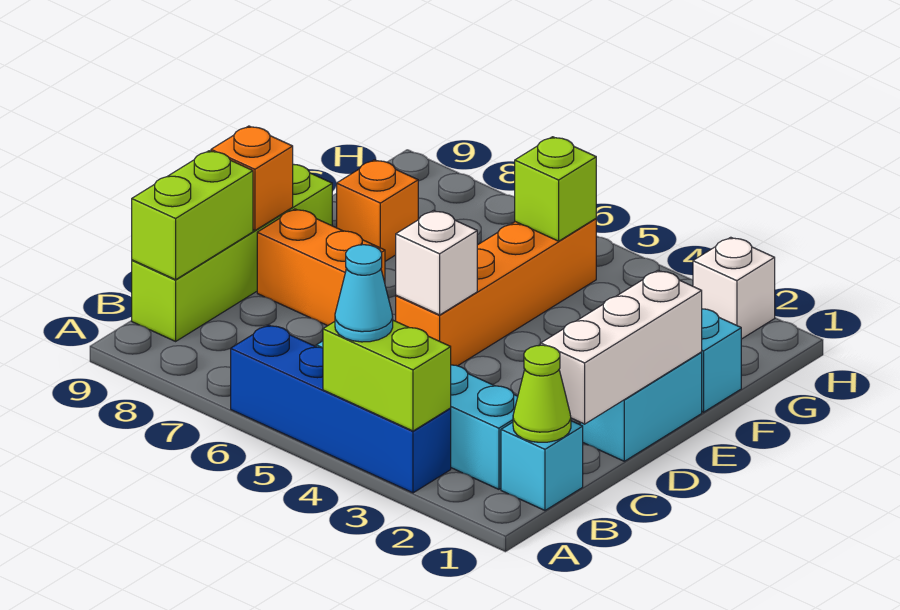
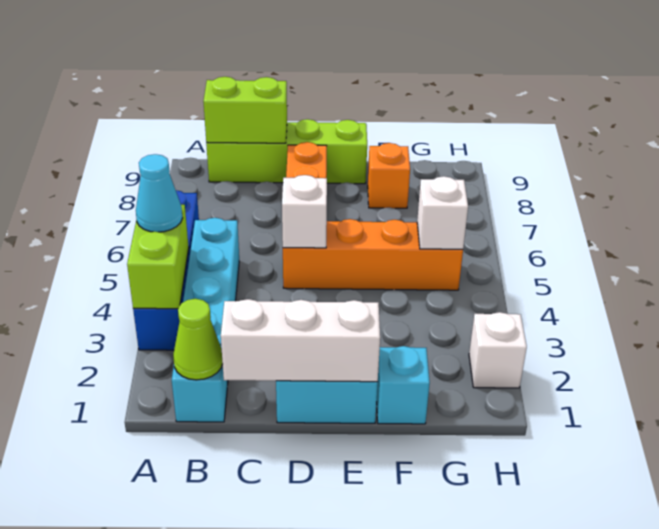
orange 1x1 brick [211,126,293,230] -> none
lime 1x1 brick [515,137,596,241] -> white 1x1 brick [417,176,468,249]

